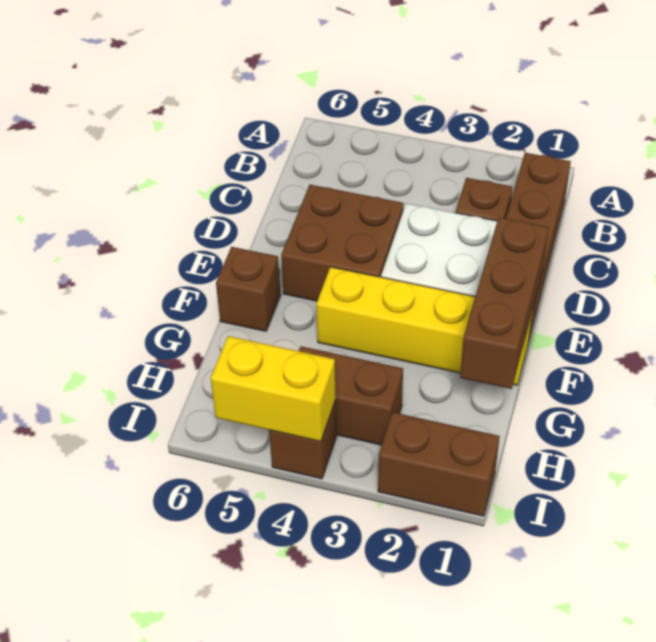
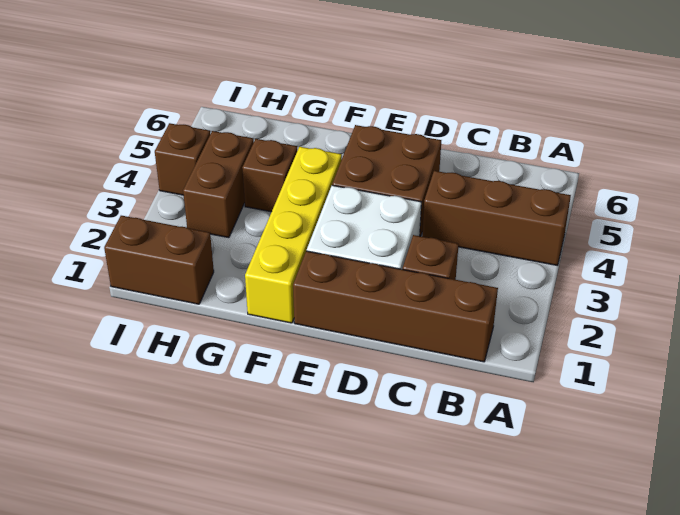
brown 1x3 brick [460,217,549,389] -> brown 1x3 brick moved to [422,171,571,265]
brown 1x1 brick [216,247,281,331] -> brown 1x1 brick moved to [242,139,297,212]
brown 1x2 brick [378,412,500,516] -> brown 1x2 brick turned to [104,216,214,304]
yellow 1x2 brick [211,336,336,442] -> none

